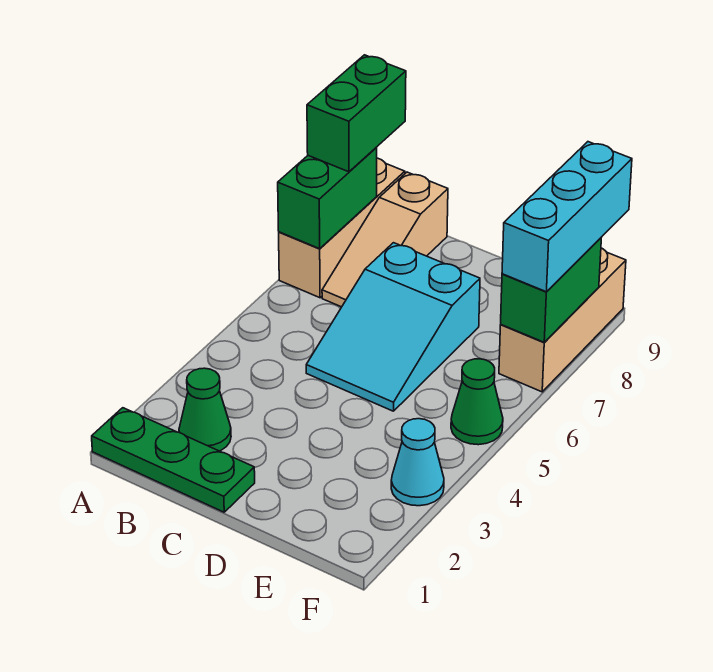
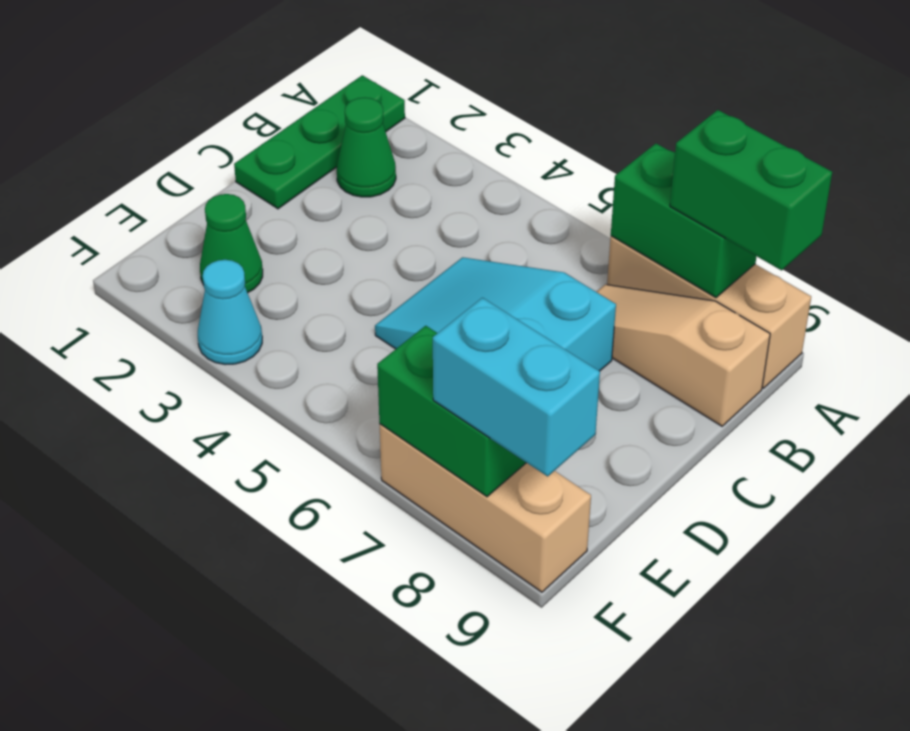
green 1x1 cone [451,359,503,445] -> green 1x1 cone moved to [200,194,263,293]
cyan 1x3 brick [502,142,632,292] -> cyan 1x2 brick [433,298,600,476]

